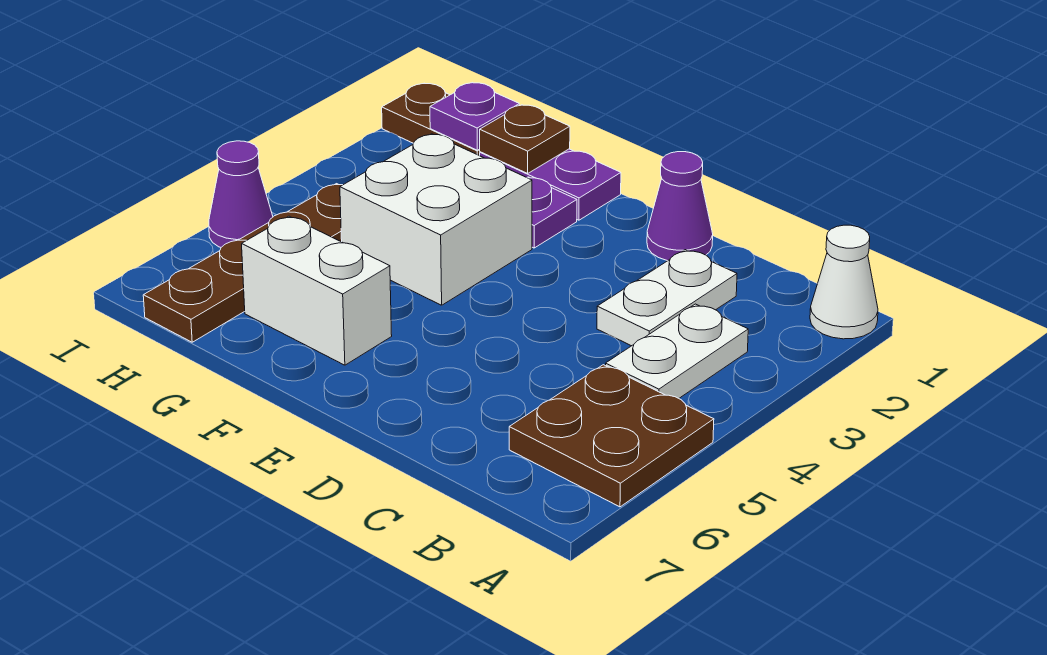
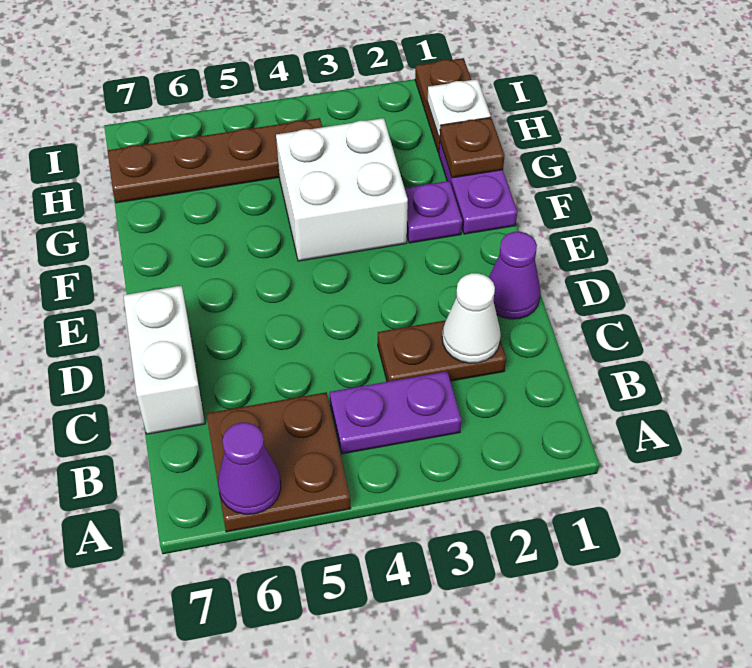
white 1x1 cone [810,225,878,339] -> white 1x1 cone moved to [442,273,501,363]
white 1x2 plate [605,304,748,398] -> purple 1x2 plate [330,371,461,454]
white 1x2 plate [597,250,737,346] -> brown 1x2 plate [378,320,506,382]
white 1x2 brick [242,216,392,365] -> white 1x2 brick moved to [123,286,205,434]
purple 1x1 plate [430,83,519,150] -> white 1x1 plate [427,79,491,138]
purple 1x1 cone [209,141,273,247] -> purple 1x1 cone moved to [218,423,281,514]

